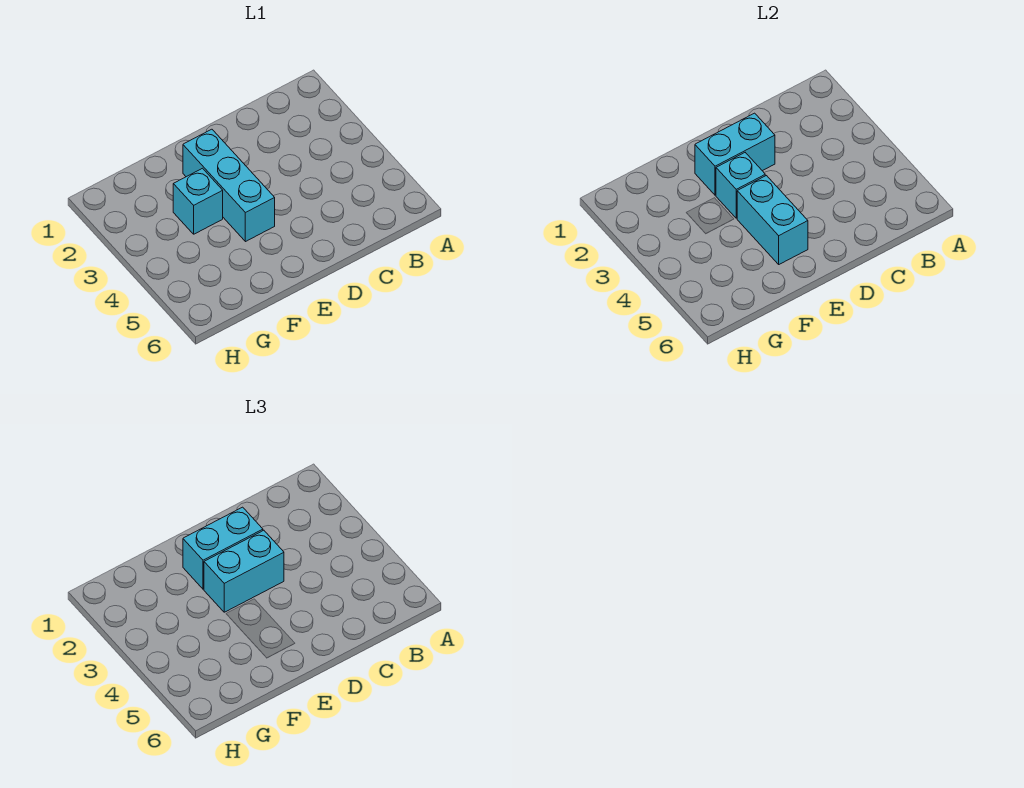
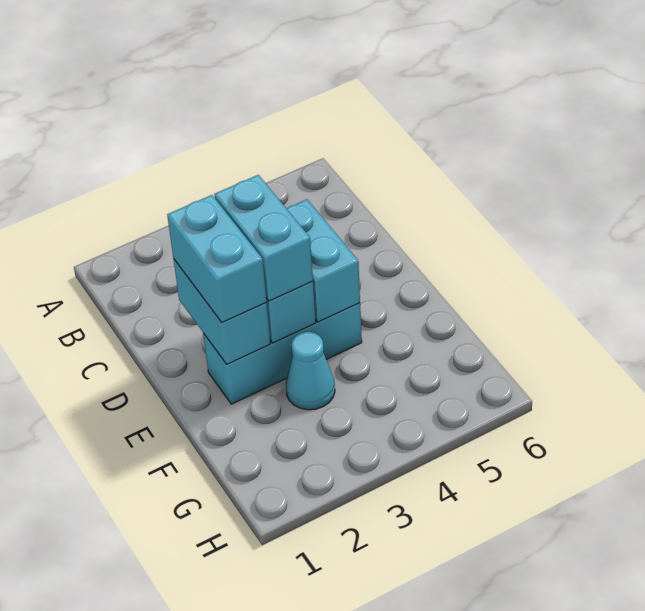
cyan 1x2 brick [737,176,808,264] -> cyan 1x2 brick turned to [286,199,360,322]
cyan 1x1 brick [173,168,223,234] -> cyan 1x1 cone [286,332,335,410]

